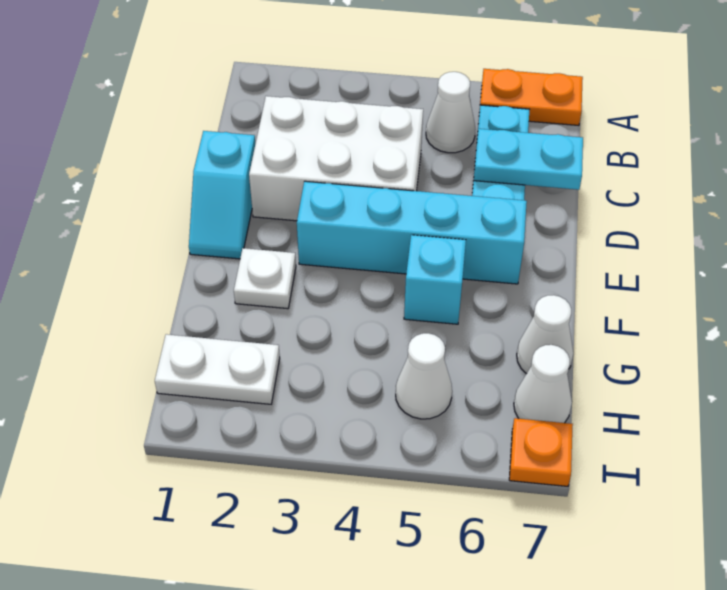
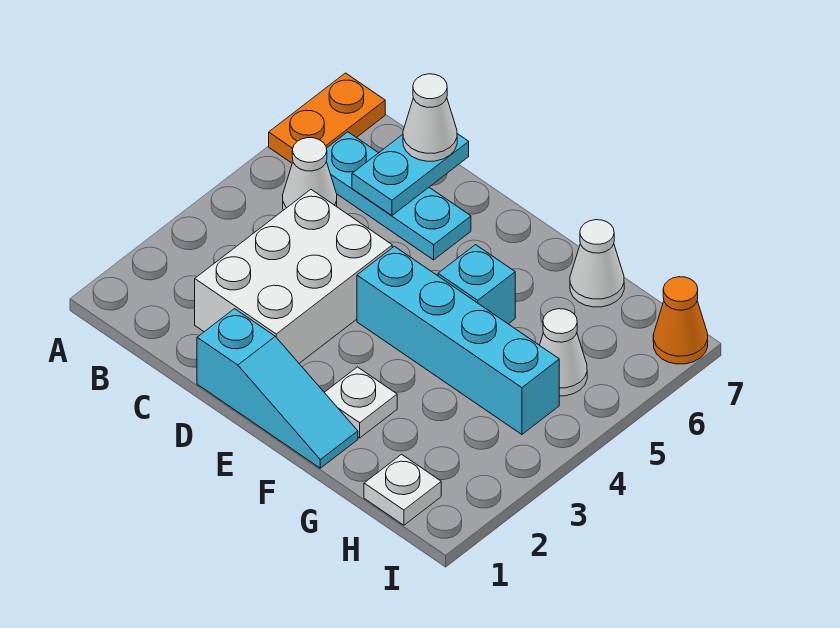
cyan 1x2 slope [189,131,255,259] -> cyan 1x3 slope [197,309,358,468]
cyan 1x4 brick [297,181,527,284] -> cyan 1x4 brick turned to [357,246,559,434]
white 1x2 plate [155,334,280,404] -> white 1x1 plate [364,454,441,525]
white 1x1 cone [514,345,572,423] -> white 1x1 cone moved to [403,74,457,161]
orange 1x1 plate [509,418,573,486] -> orange 1x1 cone [653,277,708,364]

